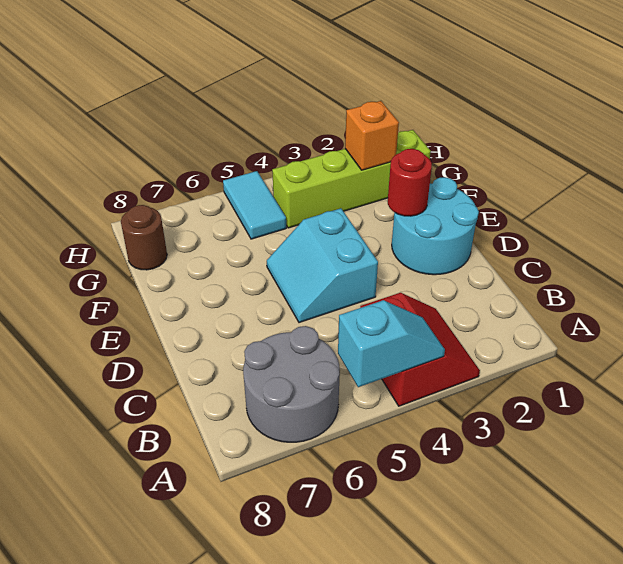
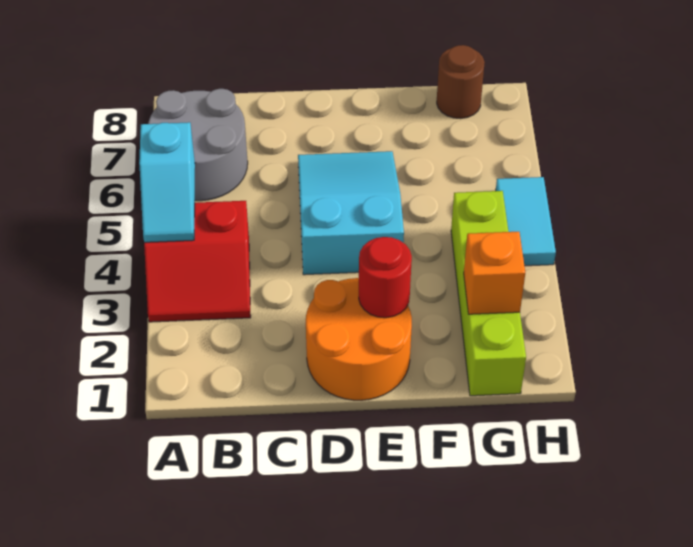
cyan 2x2 round brick [392,177,479,275] -> orange 2x2 round brick [306,278,412,400]
cyan 2x2 slope [267,208,378,323] -> cyan 2x3 slope [298,151,404,275]
cyan 1x2 tile [223,171,286,239] -> cyan 1x2 tile turned to [496,177,556,266]

